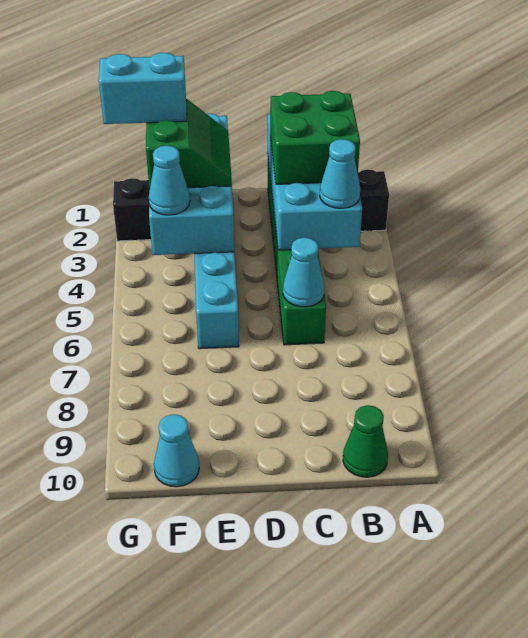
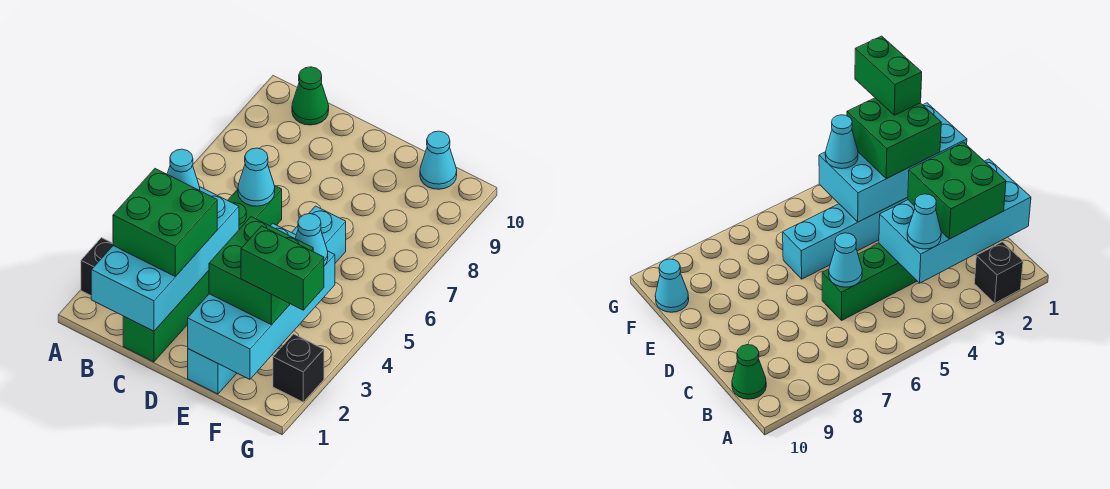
green 2x2 slope [146,99,232,189] -> green 2x2 brick [209,217,313,325]
cyan 1x2 brick [99,53,187,124] -> green 1x2 brick [241,226,324,310]

